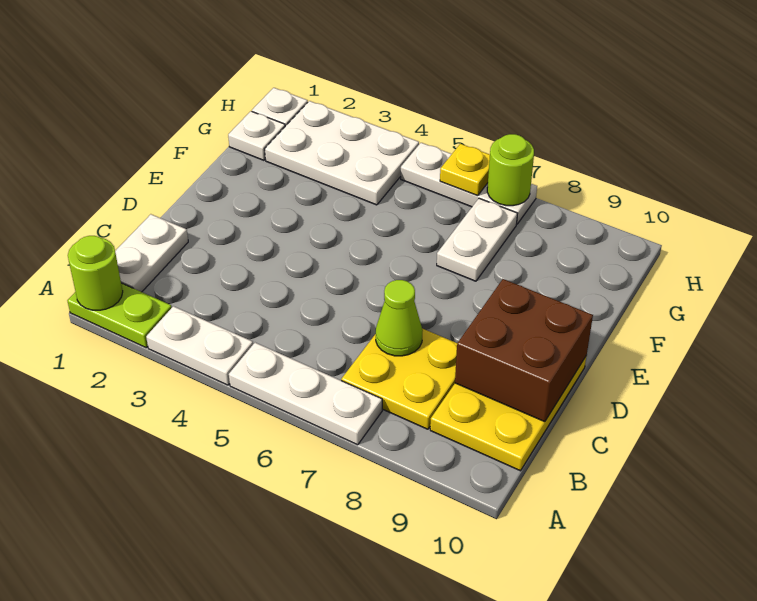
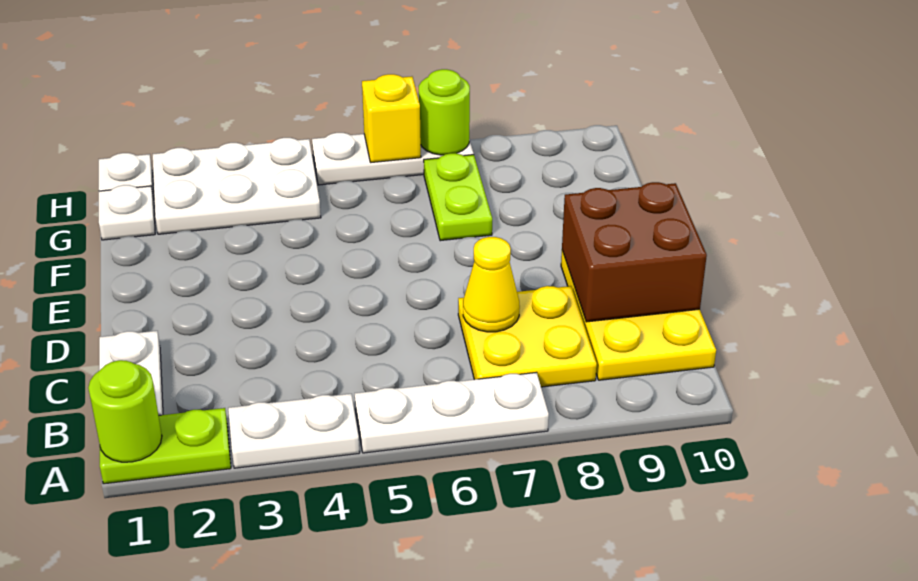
lime 1x1 cone [376,280,423,356] -> yellow 1x1 cone [463,237,520,332]
white 1x2 plate [437,198,517,281] -> lime 1x2 plate [424,153,492,241]
yellow 1x1 plate [440,144,490,196] -> yellow 1x1 brick [362,74,421,162]

